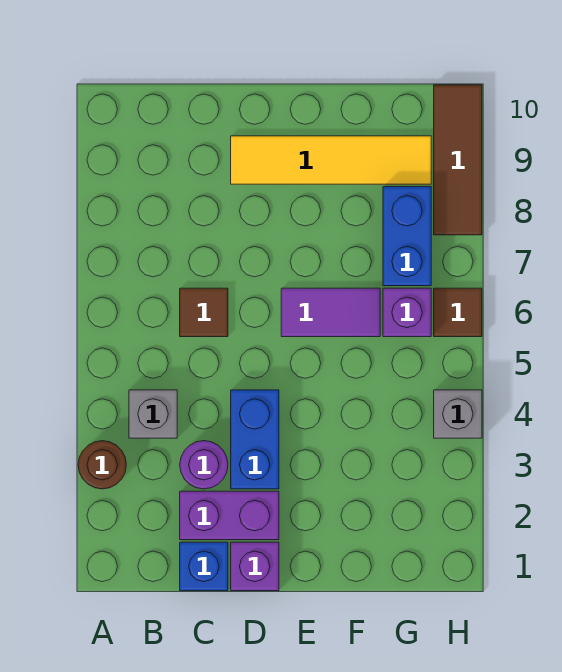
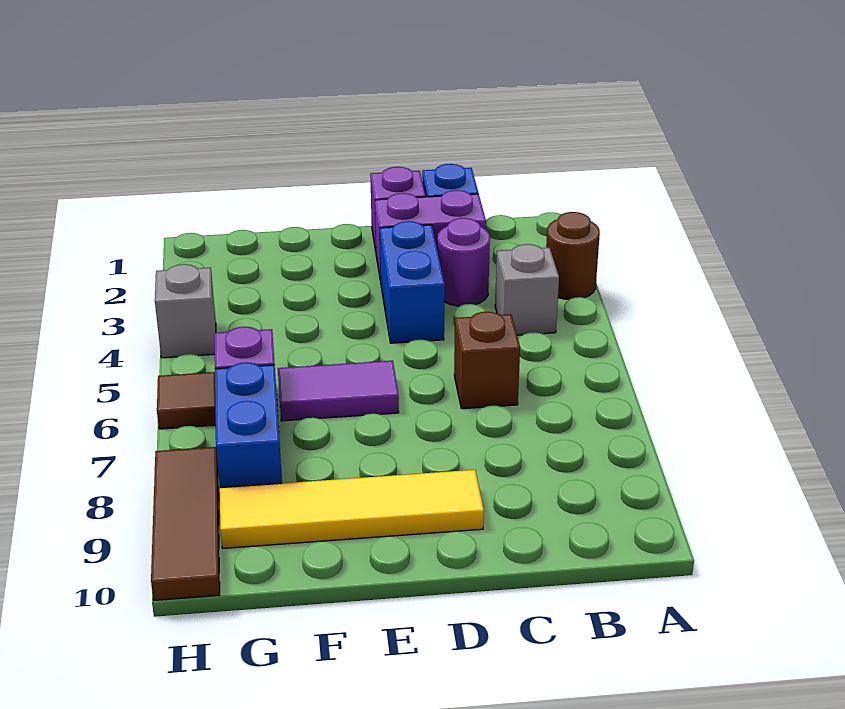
brown 1x1 tile [180,288,228,337] -> brown 1x1 brick [454,312,520,409]

